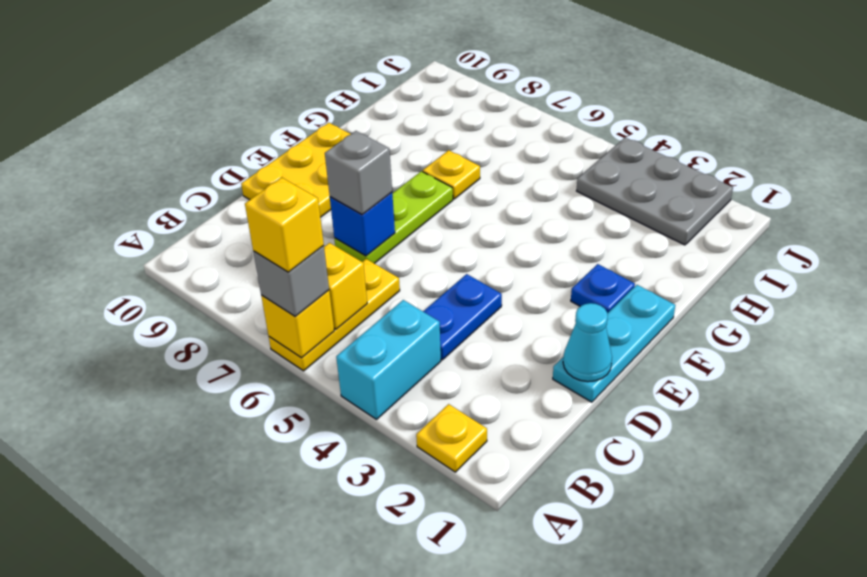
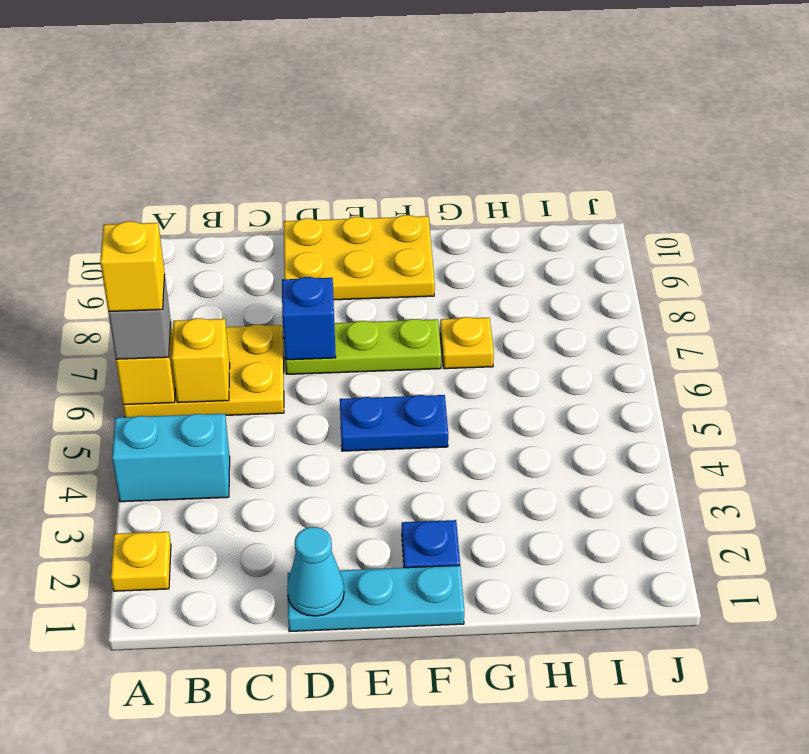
yellow 1x3 plate [269,259,400,371] -> yellow 2x3 plate [123,325,284,417]
blue 1x2 plate [423,274,502,360] -> blue 1x2 plate moved to [340,395,448,451]
grey 1x1 brick [325,131,392,215] -> none
grey 2x3 plate [577,138,733,245] -> none

